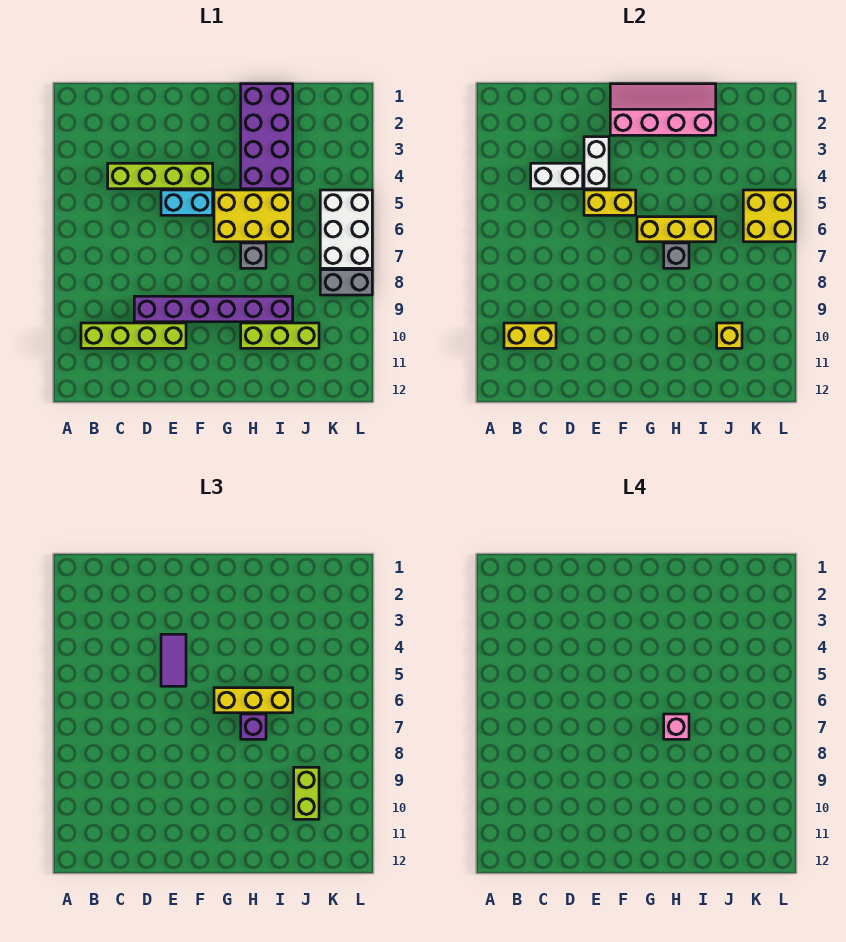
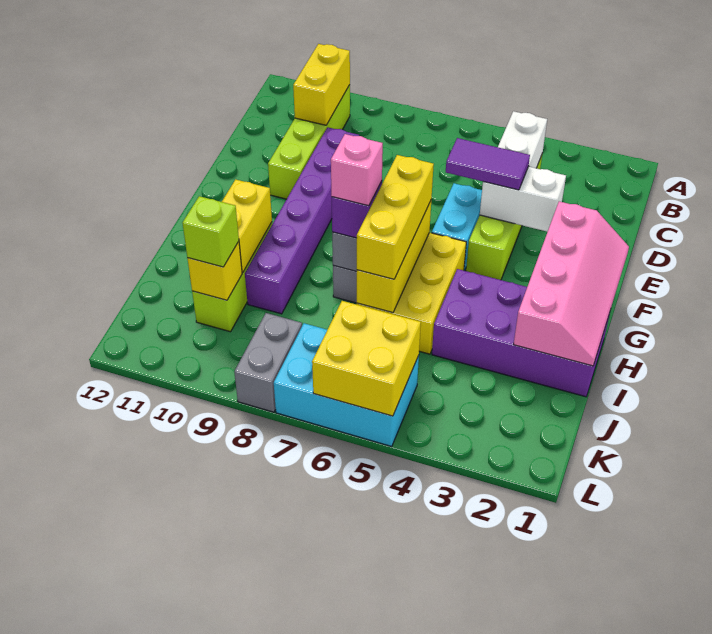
yellow 1x2 brick [584,190,636,215] -> yellow 1x2 brick moved to [222,179,272,272]
lime 1x2 brick [294,767,319,819] -> lime 1x1 brick [183,196,239,267]
white 2x3 brick [320,190,372,268] -> cyan 2x3 brick [274,323,419,446]

